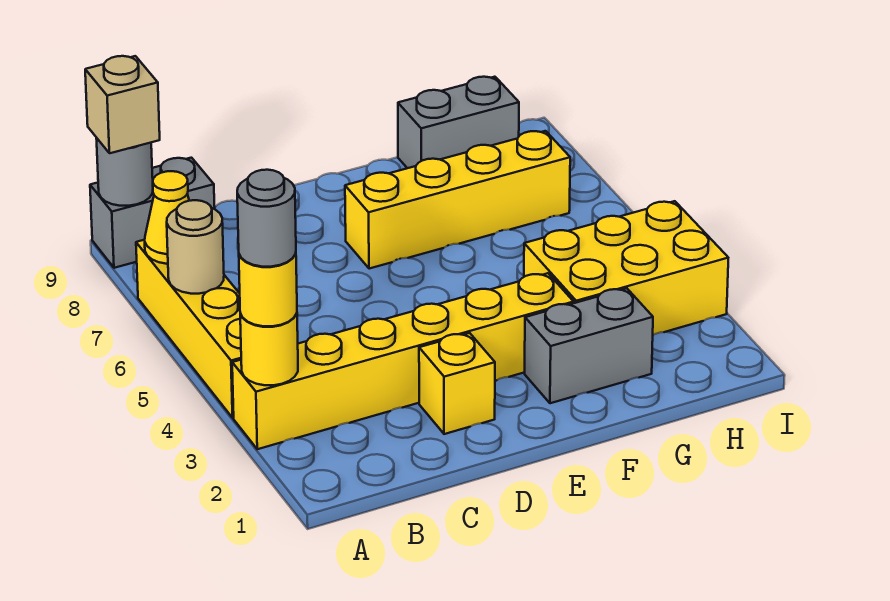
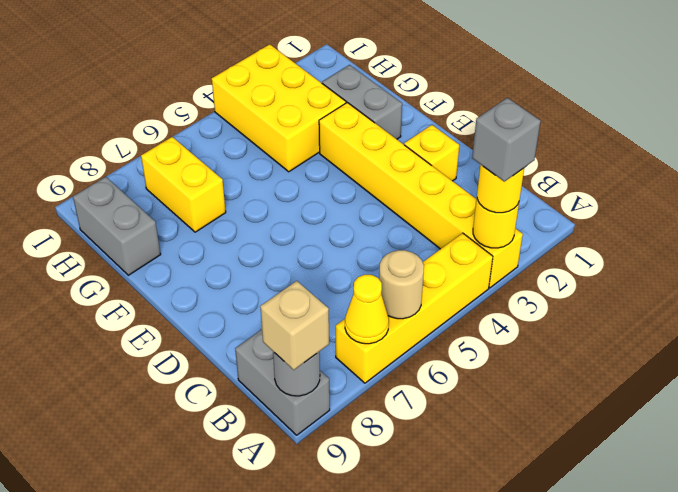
grey 1x1 round brick [237,170,296,267] -> grey 1x1 brick [472,98,541,182]
yellow 1x4 brick [345,131,570,269] -> yellow 1x2 brick [141,137,226,232]

